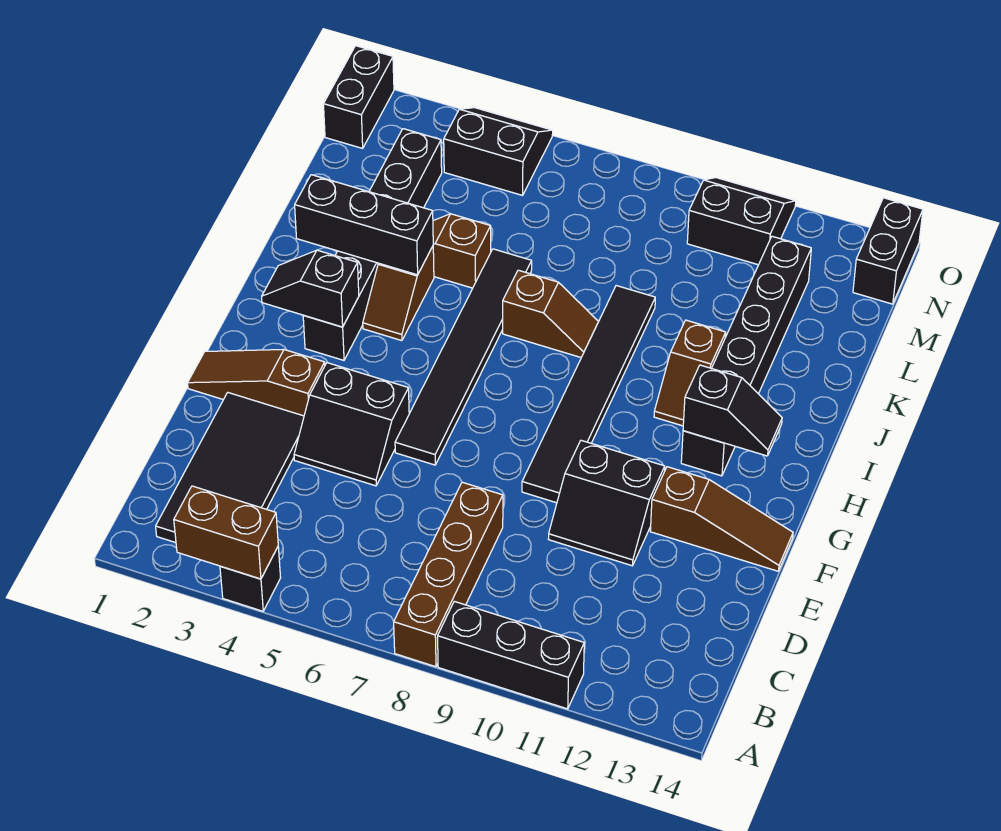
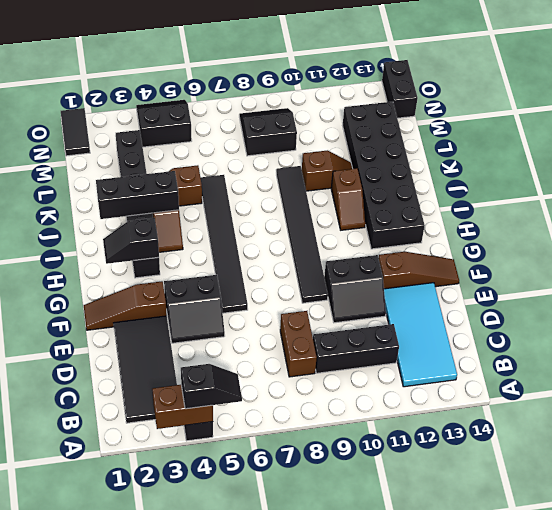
brown 1x4 brick [394,482,503,667] -> brown 1x2 brick [280,311,317,377]
black 1x3 brick [438,601,584,709] -> black 1x3 brick moved to [313,324,399,373]
none -> cyan 2x4 tile [384,283,457,387]
black 1x6 brick [681,236,811,476] -> black 2x6 brick [343,102,425,249]
black 1x2 slope [683,365,782,456] -> black 1x2 slope moved to [181,364,242,409]
brown 1x2 slope [503,270,599,357] -> brown 1x2 slope moved to [302,151,352,191]
black 1x2 brick [324,46,394,148] -> black 1x2 tile [61,108,90,156]
black 2x2 slope [687,178,796,265] -> black 2x2 slope moved to [239,108,297,156]

